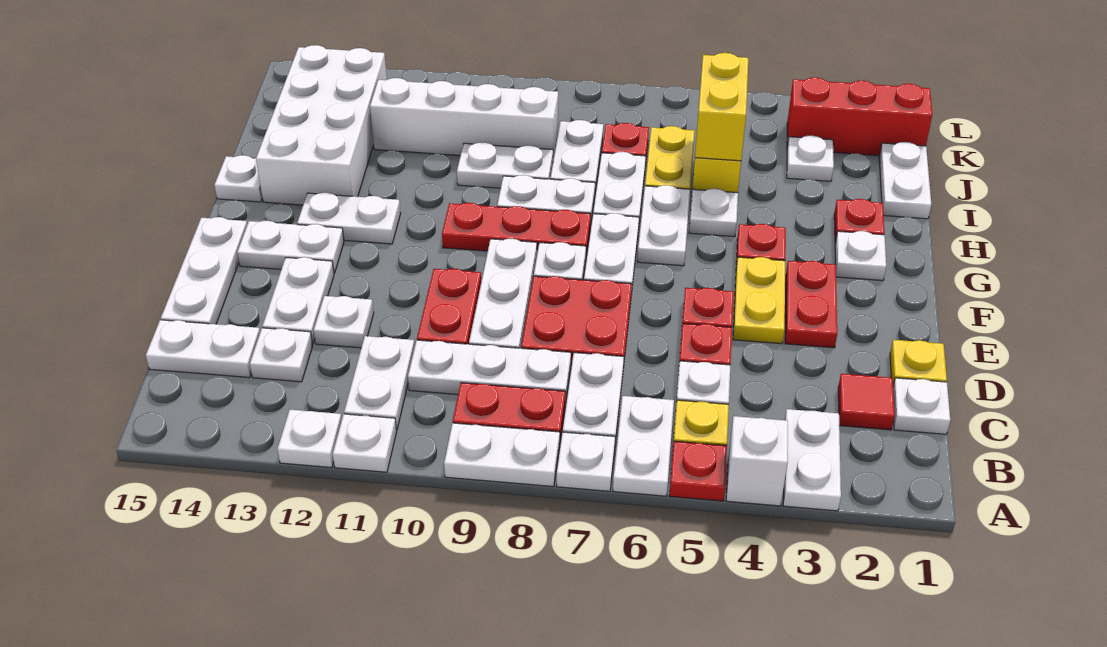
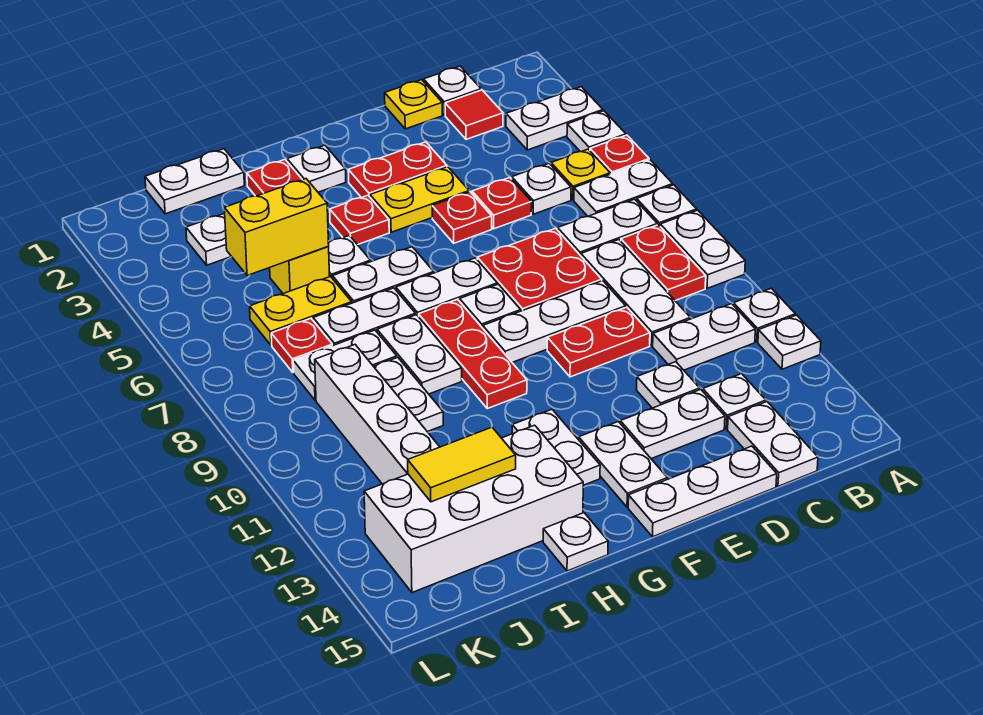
white 1x1 brick [726,416,788,506] -> white 1x1 plate [567,111,626,152]
none -> yellow 1x2 tile [408,427,516,502]
red 1x3 brick [787,78,932,156] -> none

